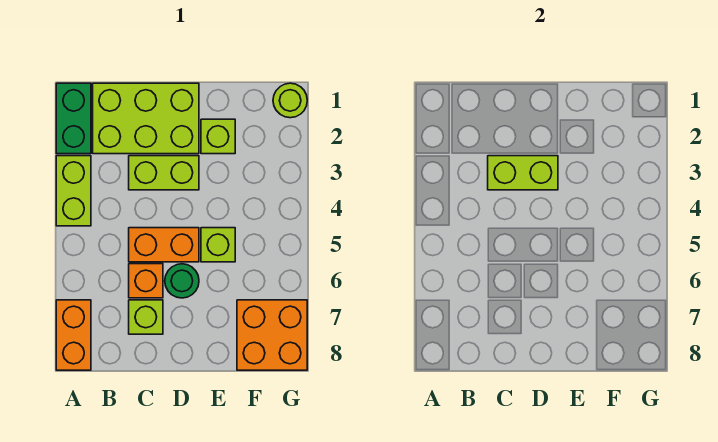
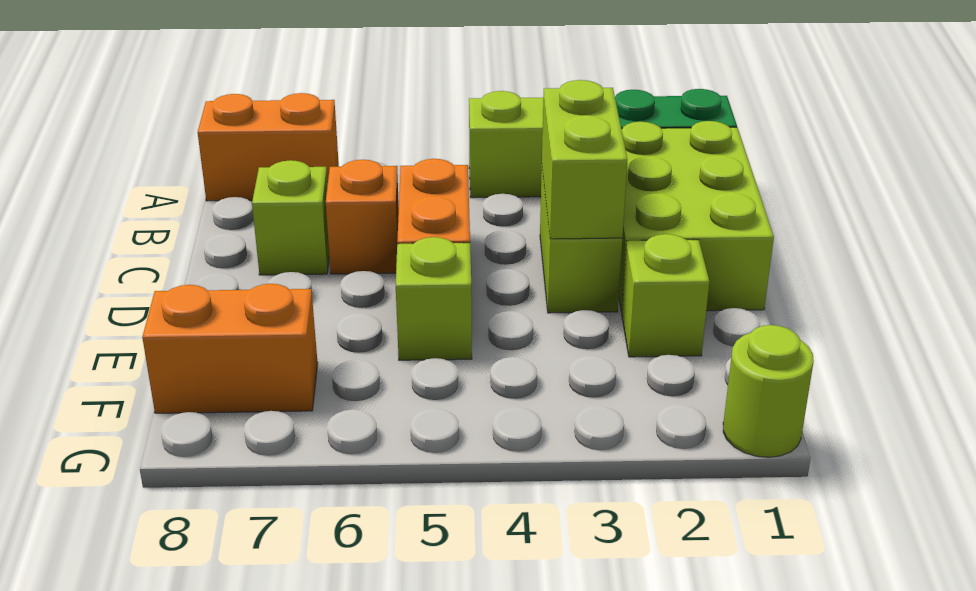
green 1x1 round brick [165,264,199,298] -> none
orange 2x2 brick [237,300,307,370] -> orange 1x2 brick [142,284,318,413]

